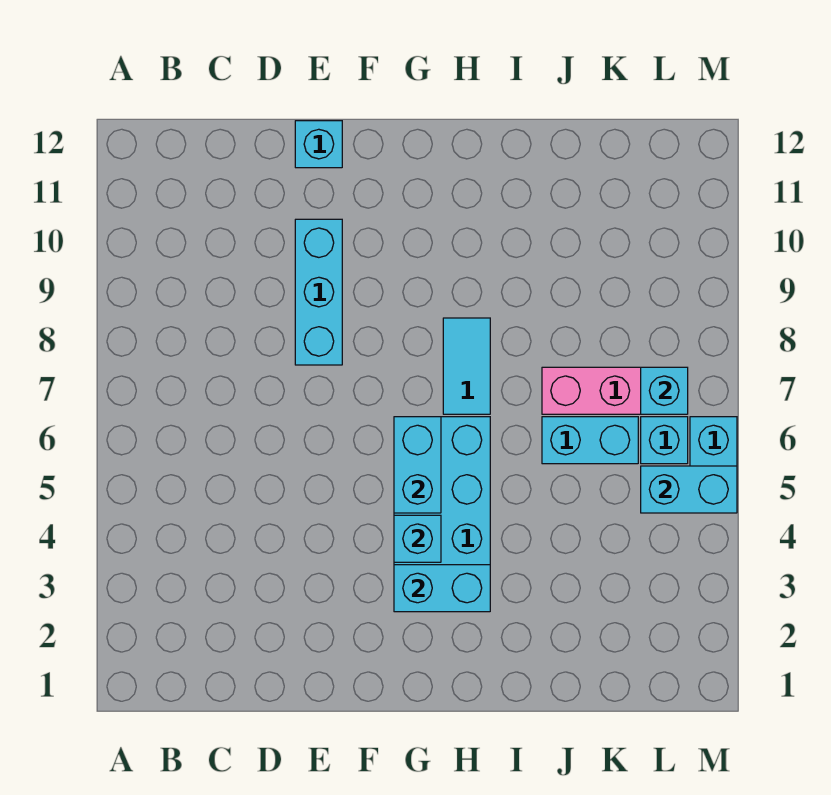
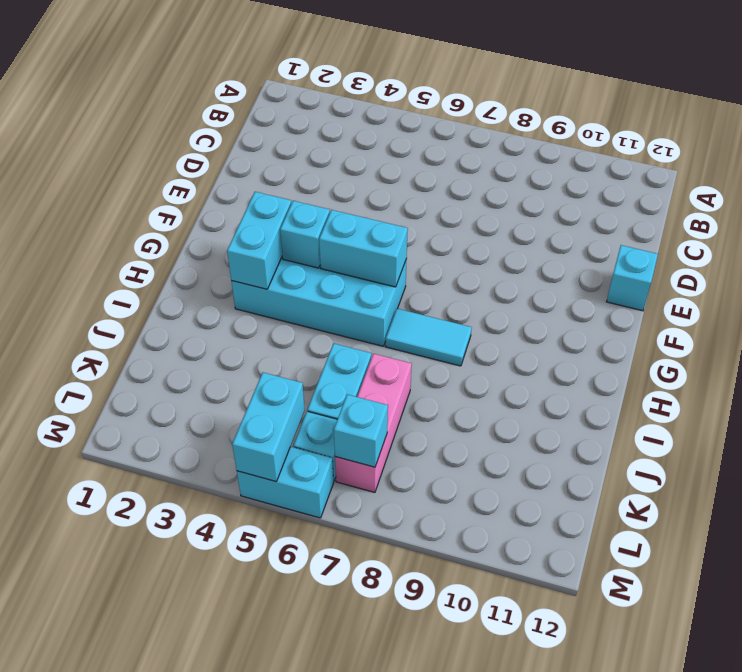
cyan 1x3 brick [295,219,342,365] -> none

